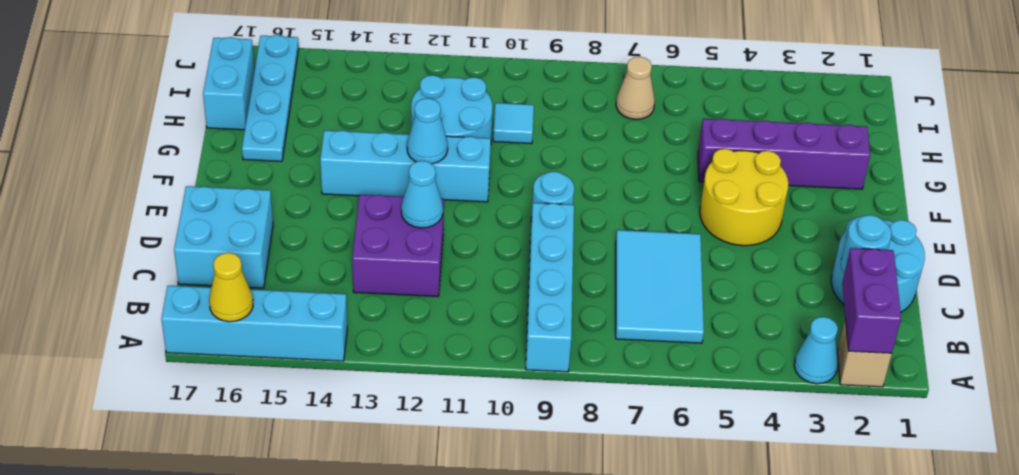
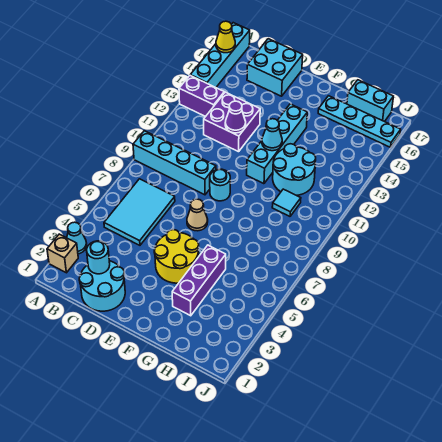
purple 1x2 brick [842,248,901,353] -> purple 1x2 brick moved to [179,76,224,117]
cyan 2x3 tile [616,230,704,343] -> cyan 2x3 tile turned to [104,179,175,245]
cyan 1x1 cone [401,161,443,228] -> purple 1x1 cone [225,101,246,133]
purple 1x4 brick [698,119,870,189] -> purple 1x3 brick [172,245,226,316]
tan 1x1 cone [616,57,655,119] -> tan 1x1 cone moved to [187,199,208,231]

